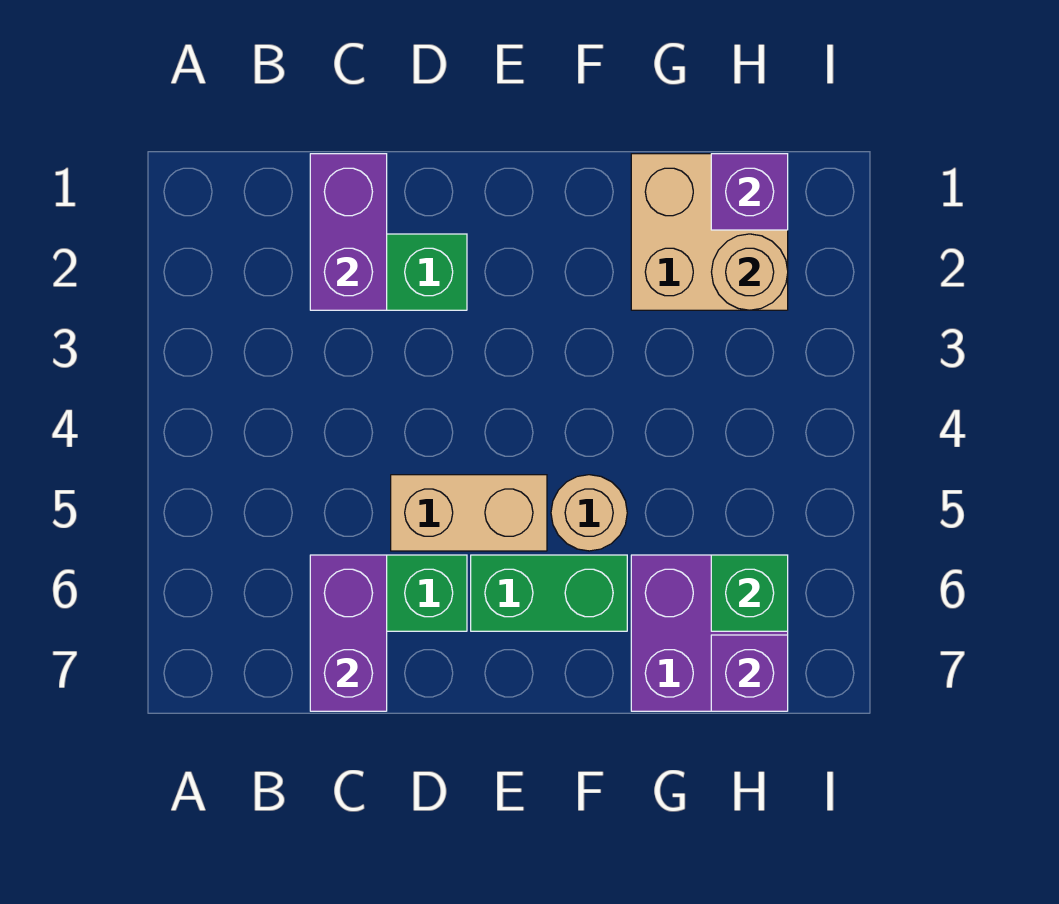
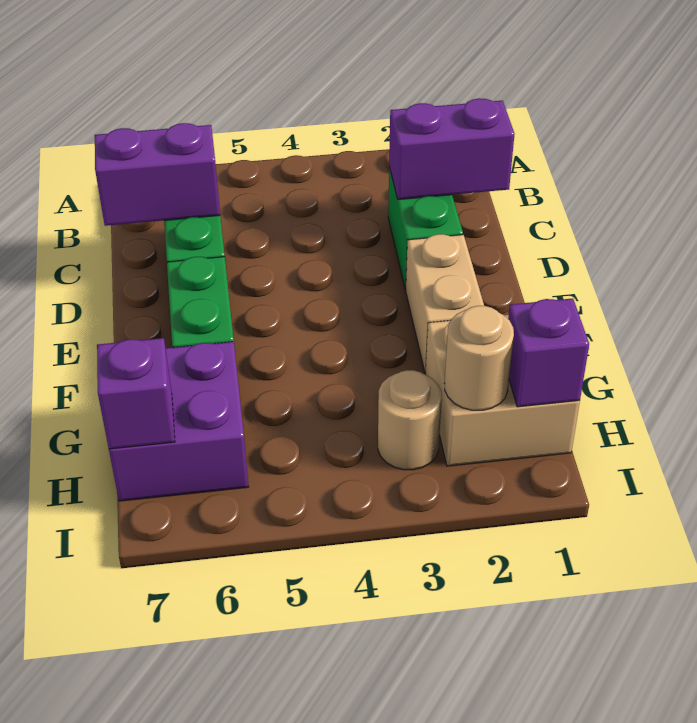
tan 1x2 brick [391,475,547,551] -> tan 1x2 brick moved to [406,234,484,372]
tan 1x1 round brick [551,475,627,551] -> tan 1x1 round brick moved to [378,370,442,470]
green 1x1 brick [711,555,788,631] -> none

